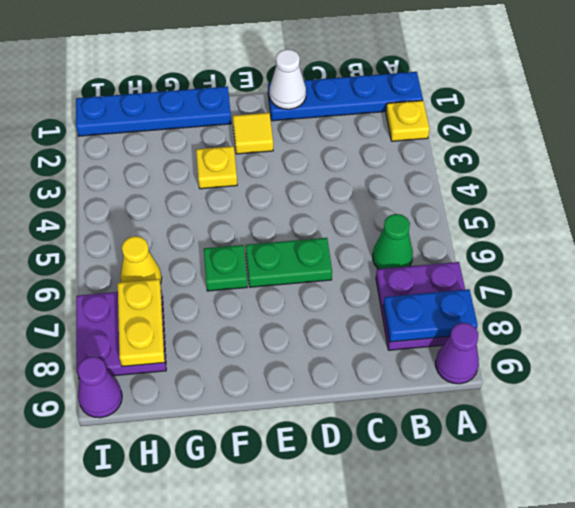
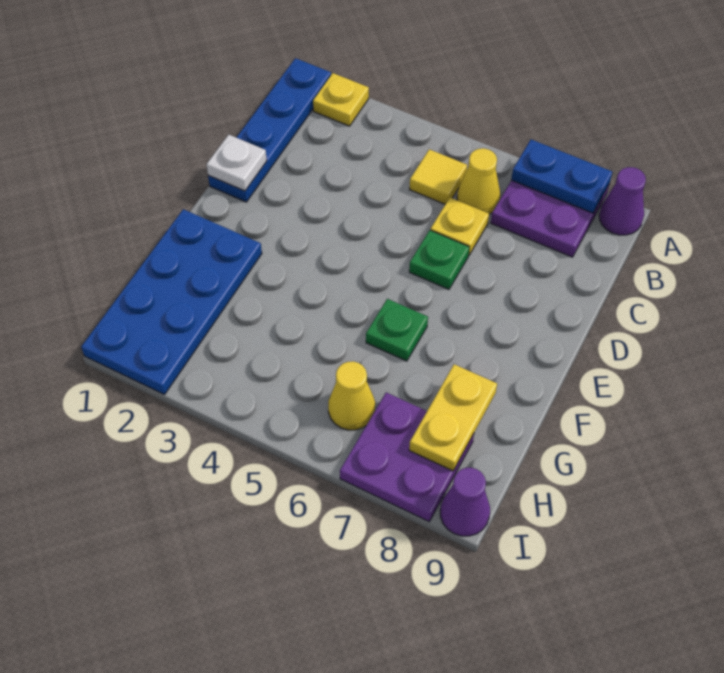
blue 1x2 plate [383,289,478,342] -> blue 1x2 plate turned to [511,140,612,213]
green 1x1 cone [373,214,413,269] -> yellow 1x1 cone [457,148,500,214]
white 1x1 cone [269,49,306,109] -> white 1x1 plate [206,135,267,191]
green 1x2 plate [246,238,332,287] -> green 1x1 plate [409,230,469,289]
yellow 1x1 tile [233,113,273,154] -> yellow 1x1 tile moved to [409,149,467,204]
blue 1x4 plate [76,86,231,136] -> blue 2x4 plate [81,209,262,394]
yellow 1x1 plate [196,146,237,189] -> yellow 1x1 plate moved to [430,198,489,255]
yellow 1x2 plate [118,279,165,367] -> yellow 1x2 plate turned to [409,364,497,471]

